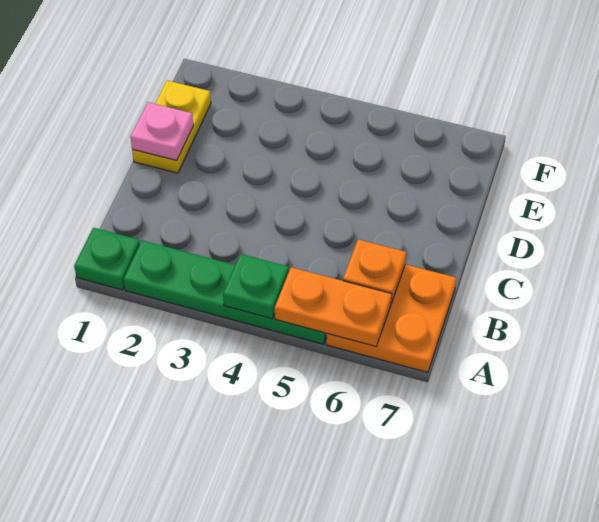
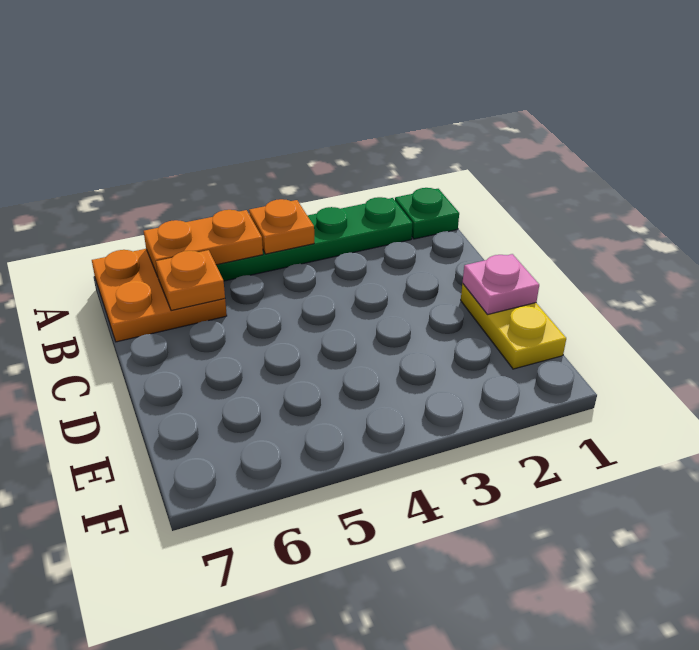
green 1x1 plate [223,254,288,318] -> orange 1x1 plate [249,199,314,254]

